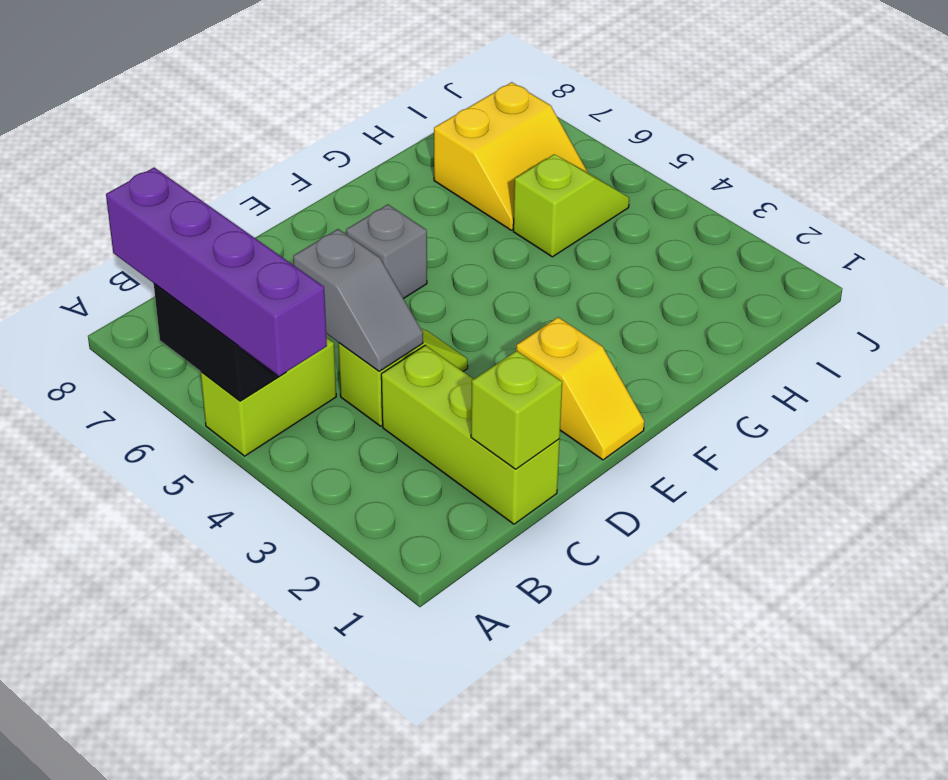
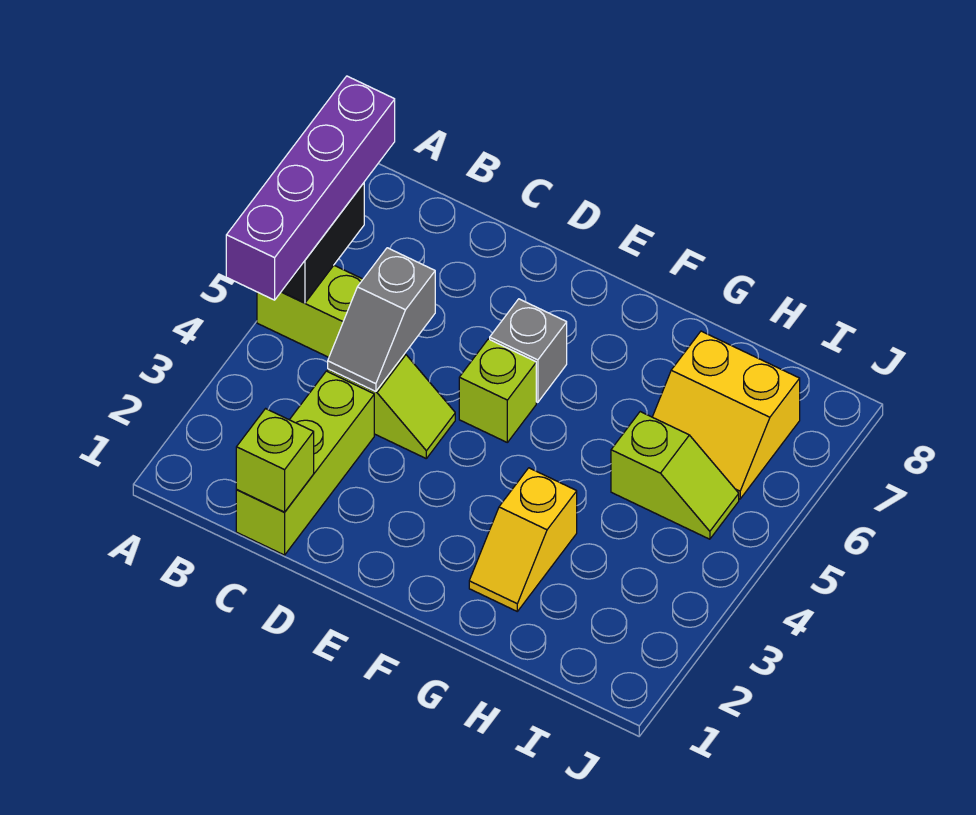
yellow 1x2 slope [516,317,644,460] -> yellow 1x2 slope moved to [469,468,577,611]
none -> lime 1x1 brick [459,339,536,442]

